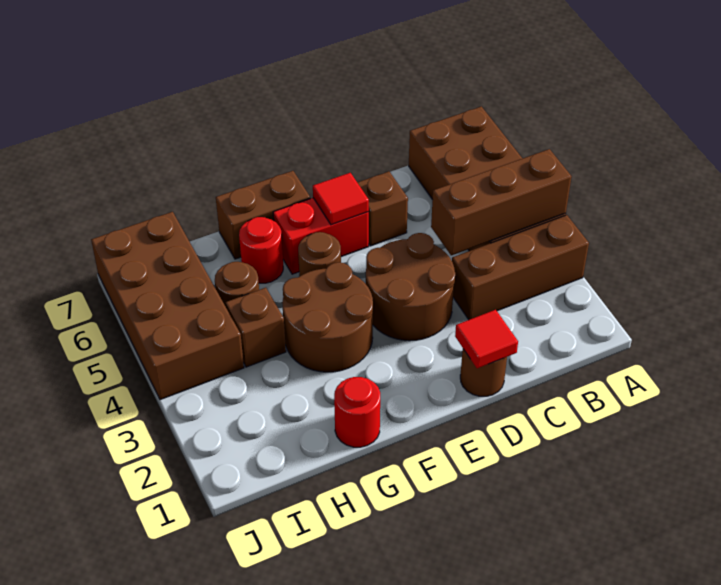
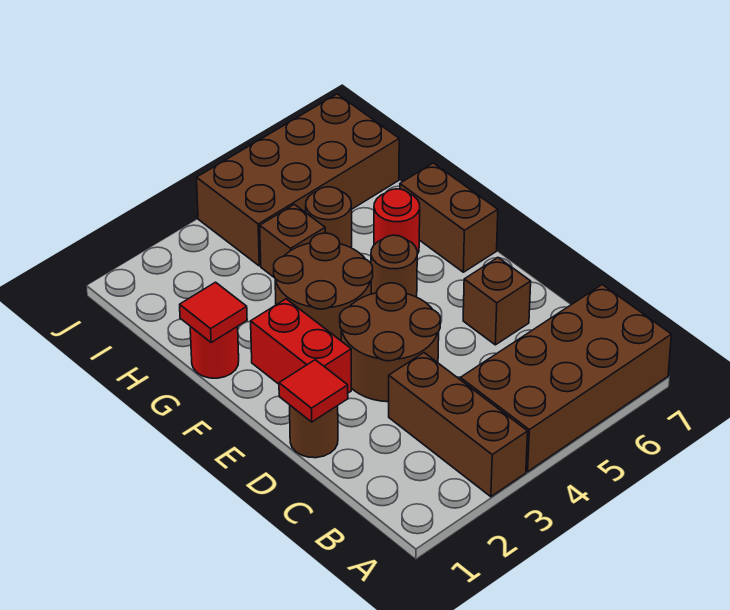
brown 1x3 brick [431,149,572,255] -> none
red 1x2 brick [273,198,369,274] -> red 1x2 brick moved to [251,299,351,393]
red 1x1 tile [313,173,369,225] -> red 1x1 tile moved to [180,282,247,343]

